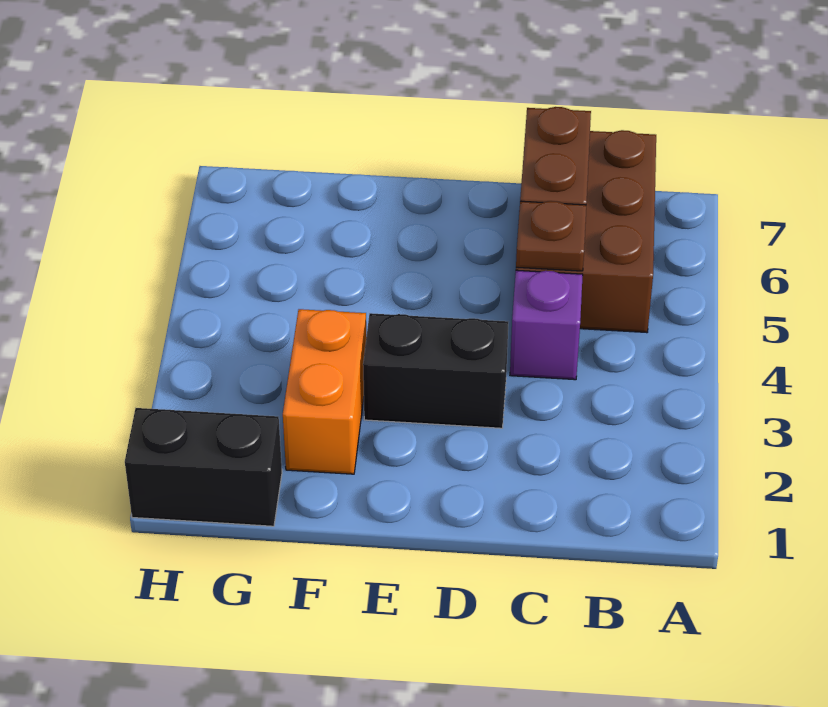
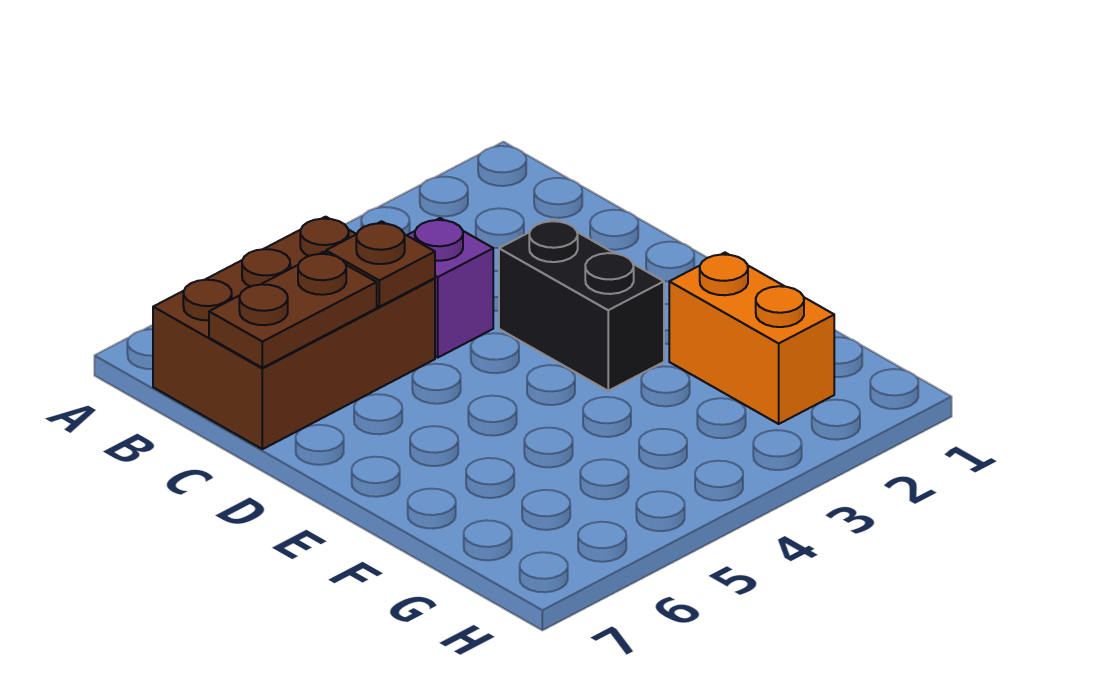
orange 1x2 brick [283,309,366,474] -> orange 1x2 brick turned to [669,253,834,424]
black 1x2 brick [125,408,282,526] -> none

